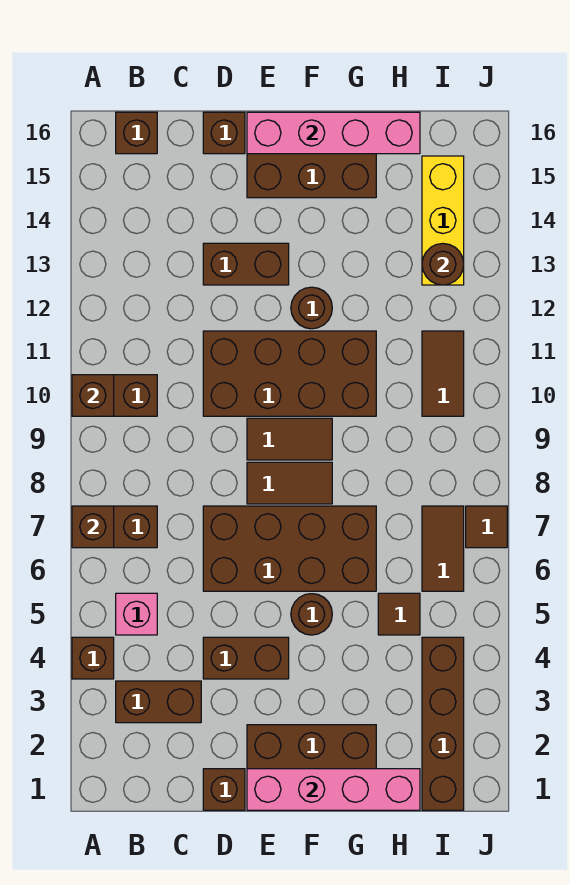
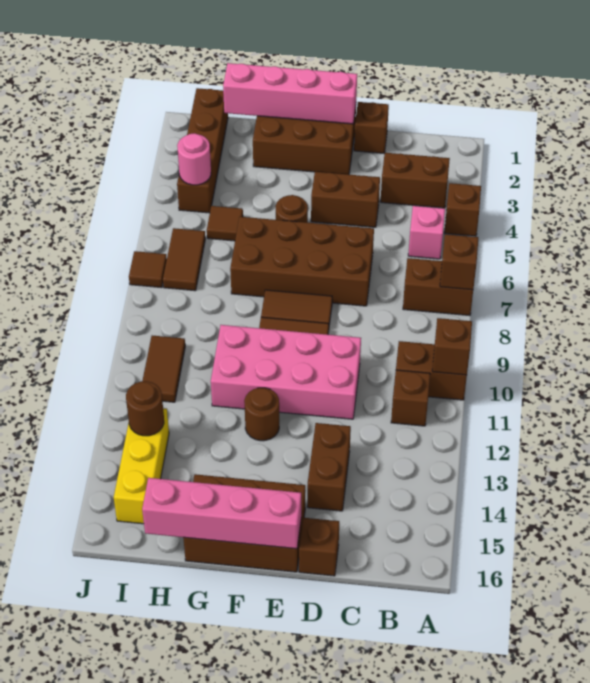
brown 1x1 brick [116,112,157,154] -> brown 1x1 brick moved to [391,370,430,426]
brown 2x4 brick [203,331,376,416] -> pink 2x4 brick [211,325,361,419]
brown 1x2 brick [203,243,289,285] -> brown 1x2 brick turned to [307,423,351,511]
none -> pink 1x1 round brick [177,133,211,185]

